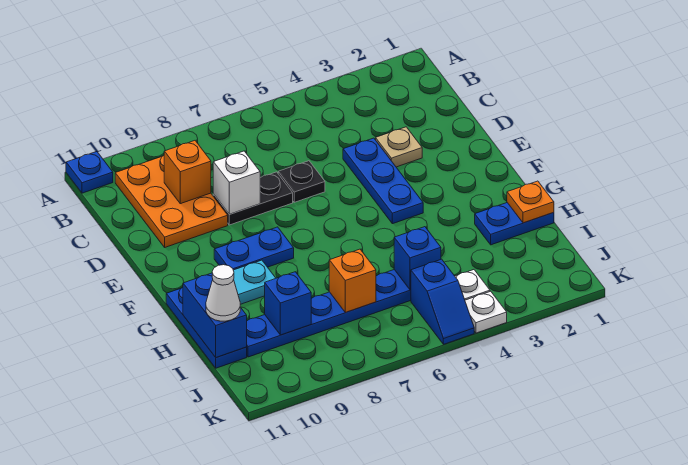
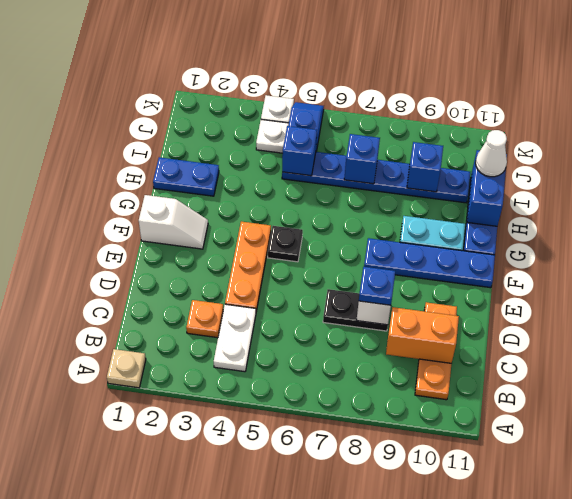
blue 1x1 plate [66,152,113,193] -> blue 1x1 plate moved to [359,267,395,305]
none -> white 1x2 plate [214,304,256,372]
orange 2x3 plate [115,156,228,247] -> orange 1x3 plate [415,302,457,400]
orange 1x1 brick [164,141,211,204] -> orange 1x2 brick [386,307,459,363]
tan 1x1 plate [376,127,422,167] -> tan 1x1 plate moved to [107,349,146,388]
blue 1x3 plate [343,138,423,224] -> orange 1x3 plate [225,222,271,312]
black 1x1 plate [278,161,325,202] -> black 1x1 plate moved to [268,226,303,262]
none -> white 1x2 slope [139,195,208,249]
blue 1x2 plate [214,227,294,270] -> blue 1x4 plate [364,238,495,288]
orange 1x1 plate [507,181,554,223] -> orange 1x1 plate moved to [186,300,223,338]
orange 1x1 brick [329,249,376,312] -> blue 1x1 brick [344,134,380,184]

